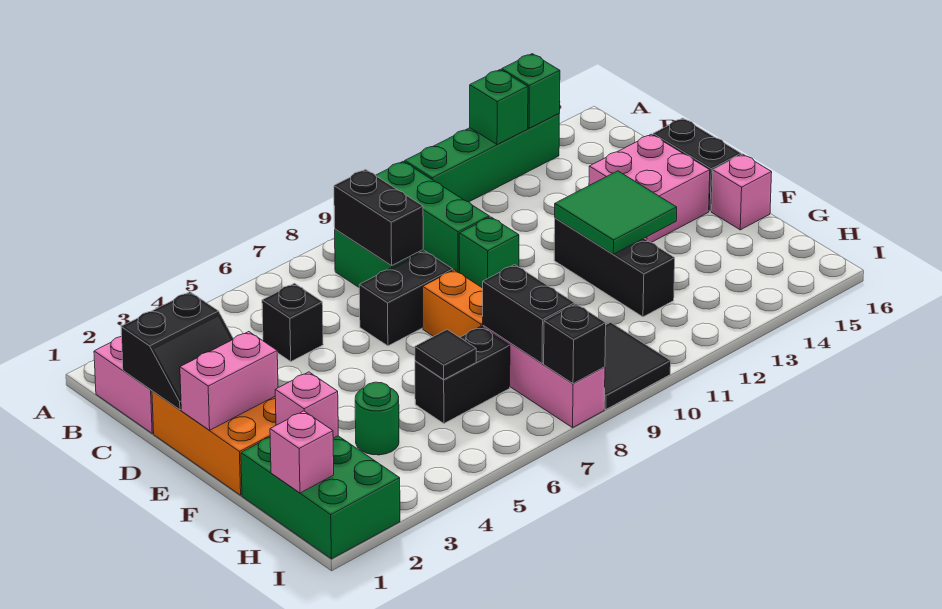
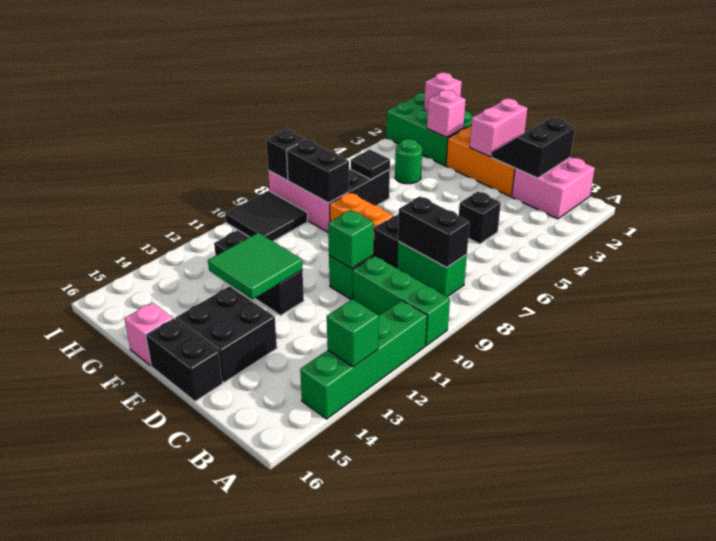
green 1x1 brick [502,54,560,128] -> green 1x1 brick moved to [328,210,374,268]
pink 2x2 brick [589,134,710,243] -> black 2x2 brick [175,286,277,382]

